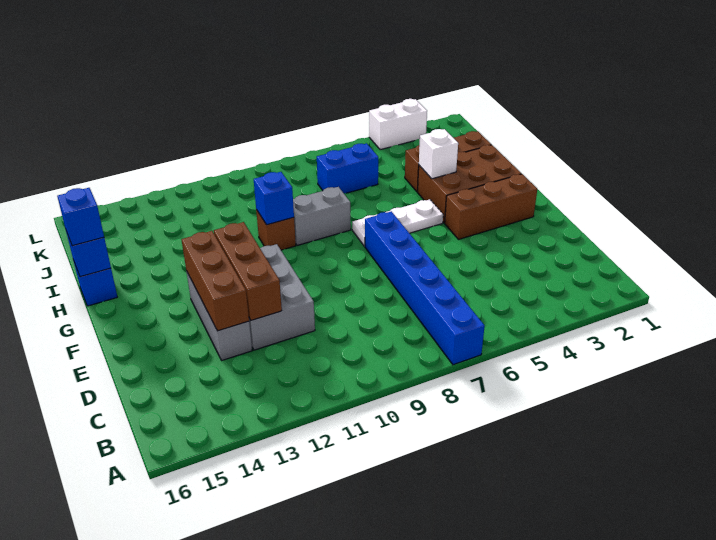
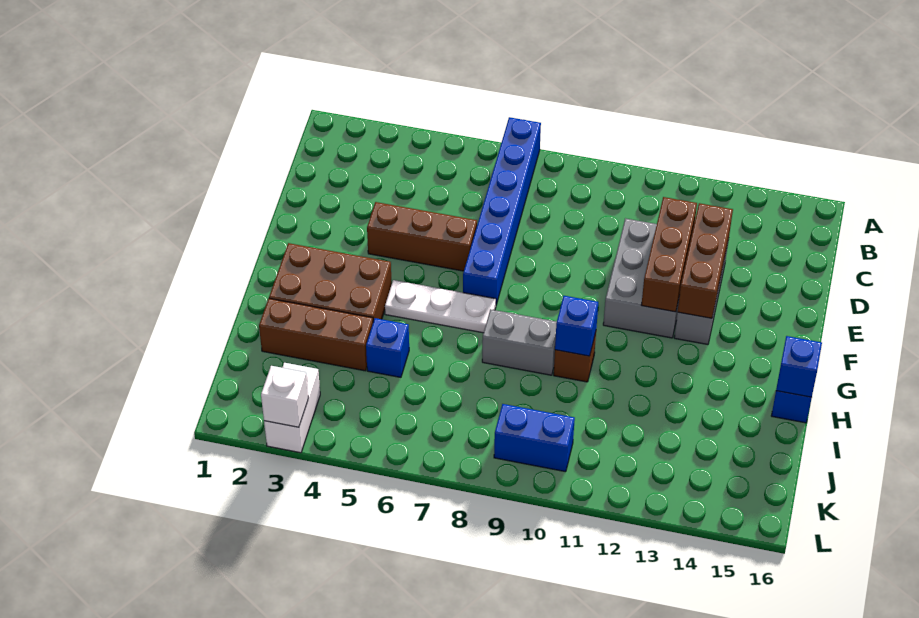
brown 1x3 brick [445,174,537,239] -> brown 1x3 brick moved to [367,202,477,271]
white 1x1 brick [419,129,458,179] -> white 1x1 brick moved to [261,366,308,427]
blue 1x1 brick [57,188,104,246] -> blue 1x1 brick moved to [366,318,409,377]
blue 1x2 brick [317,143,378,193] -> blue 1x2 brick moved to [494,404,575,472]
white 1x2 brick [369,99,427,150] -> white 1x2 brick turned to [264,363,320,453]

